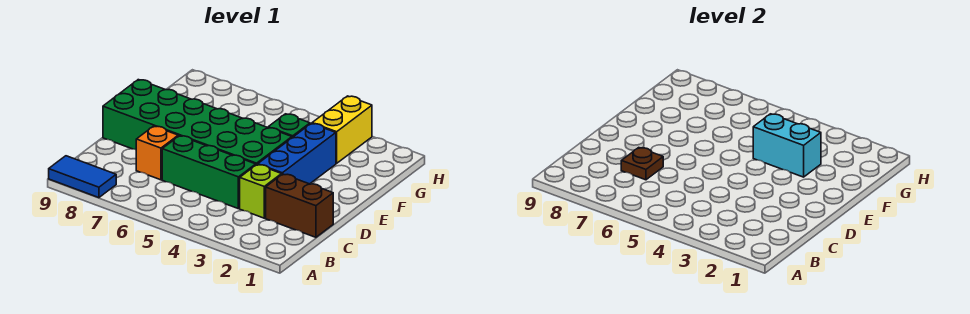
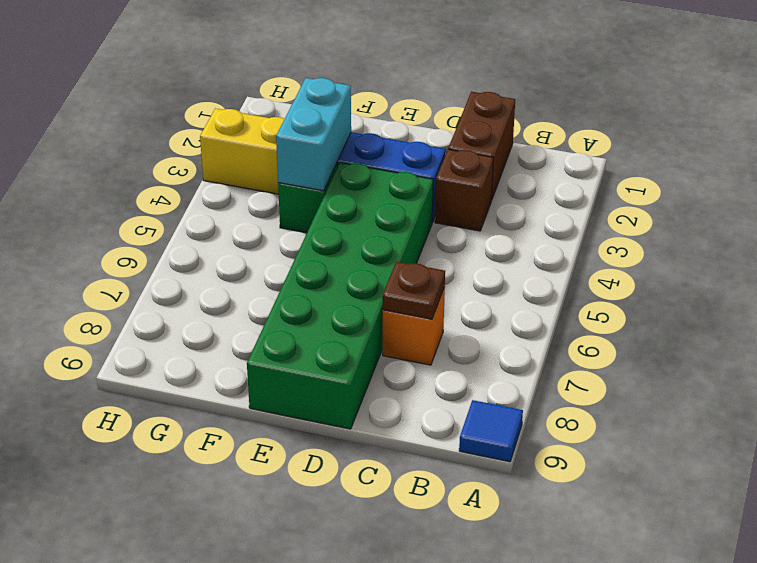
blue 1x2 tile [49,156,116,198] -> blue 1x1 tile [459,400,523,462]
lime 1x1 brick [240,164,282,218] -> brown 1x1 brick [435,149,493,231]
green 1x3 brick [162,136,256,208] -> none

